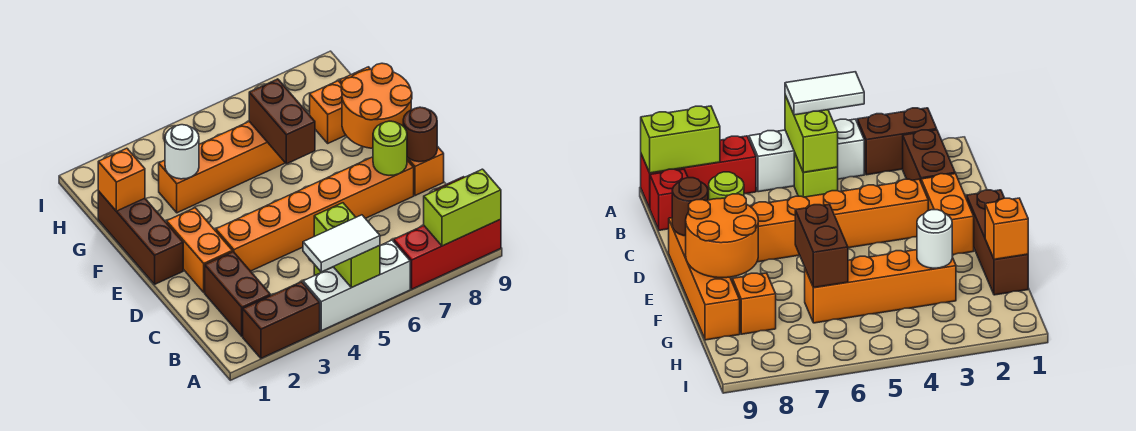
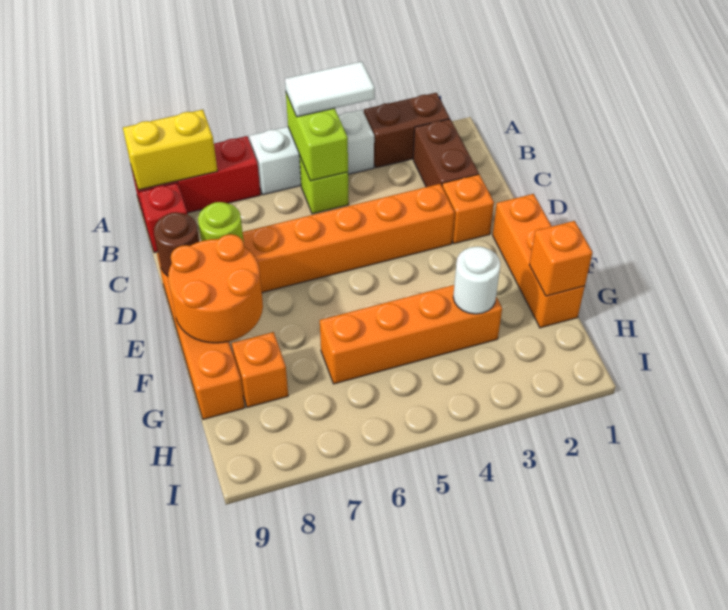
lime 1x2 brick [424,169,501,246] -> yellow 1x2 brick [123,110,217,190]
orange 1x2 brick [167,208,232,292] -> orange 1x1 brick [442,174,494,244]
brown 1x3 brick [98,191,183,284] -> orange 1x3 brick [493,194,585,328]
brown 1x2 brick [249,79,315,164] -> none

